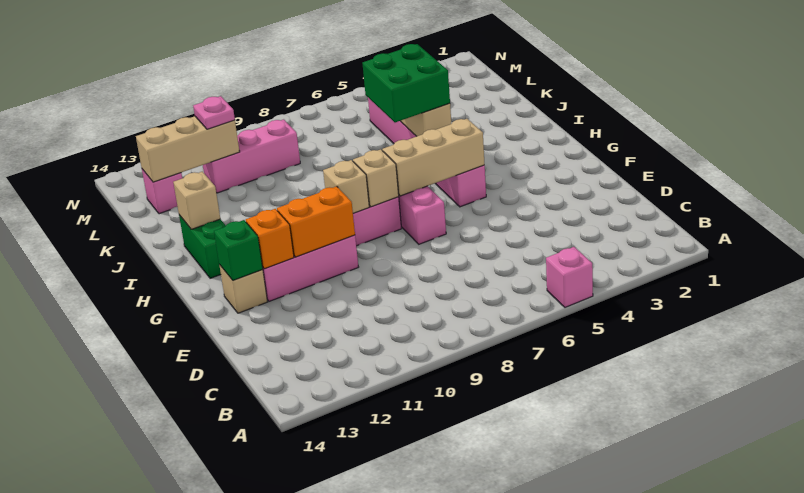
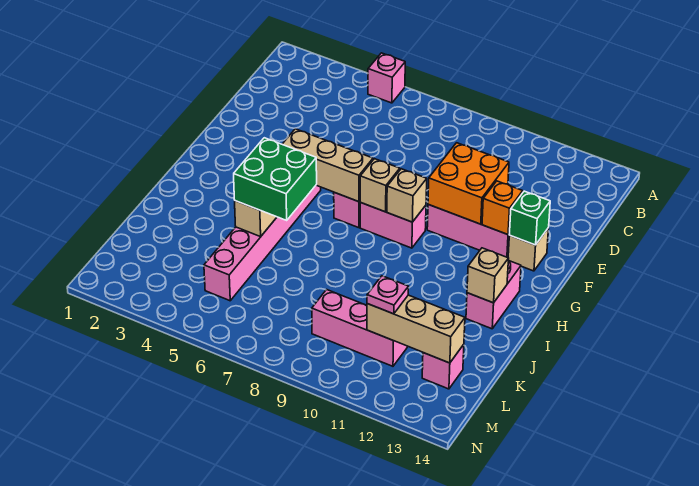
orange 1x2 brick [277,186,355,257] -> orange 2x2 brick [428,143,509,224]
green 1x2 brick [179,215,226,278] -> pink 1x2 brick [466,261,521,329]

